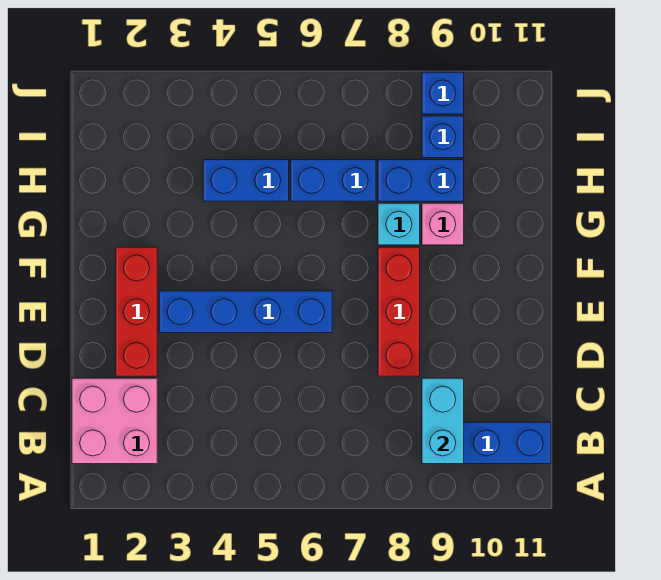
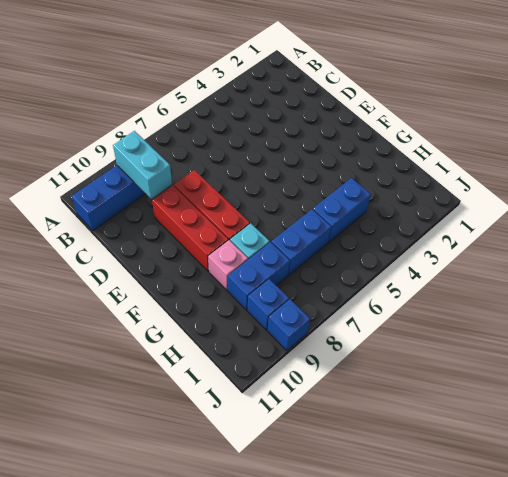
pink 2x2 brick [72,378,157,464] -> none
red 1x3 brick [116,247,157,376] -> red 1x3 brick moved to [152,186,228,271]
blue 1x4 brick [159,291,332,333] -> none

